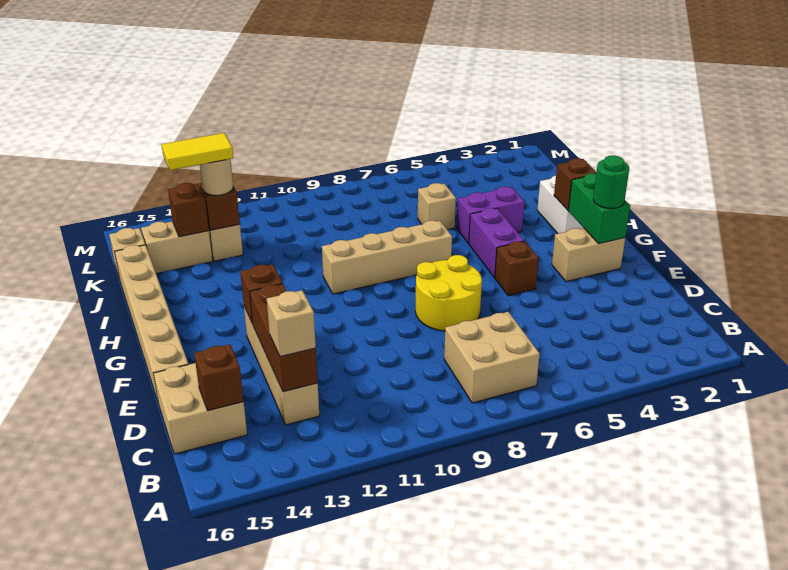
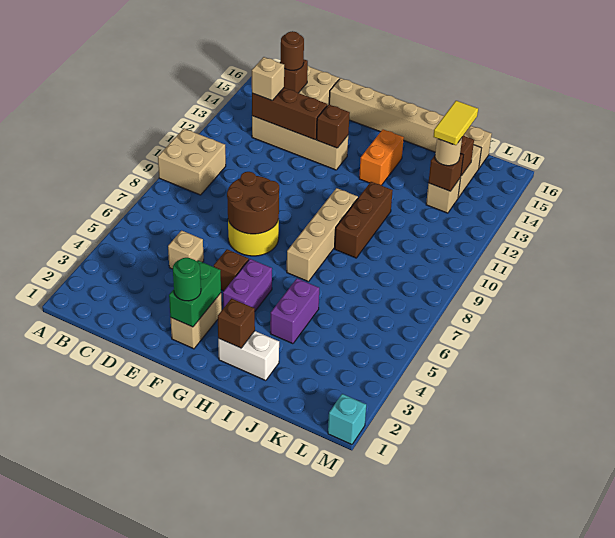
tan 2x2 brick [444,312,540,403] -> tan 2x2 brick moved to [158,129,226,195]
none -> brown 1x1 round brick [281,31,304,70]
none -> brown 2x2 round brick [227,172,279,234]
green 1x2 brick [568,174,630,244] -> green 1x2 brick turned to [169,261,221,327]
purple 1x2 brick [469,208,524,278] -> purple 1x2 brick turned to [223,259,272,311]
none -> orange 1x2 brick [359,129,404,185]
none -> brown 1x3 brick [335,182,393,258]
tan 1x1 brick [418,183,456,229] -> tan 1x1 brick moved to [168,230,204,269]
none -> cyan 1x1 brick [328,394,366,445]

